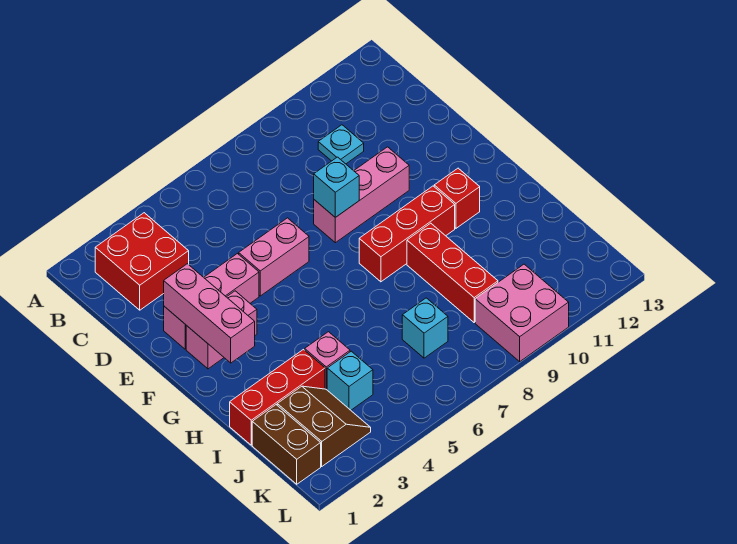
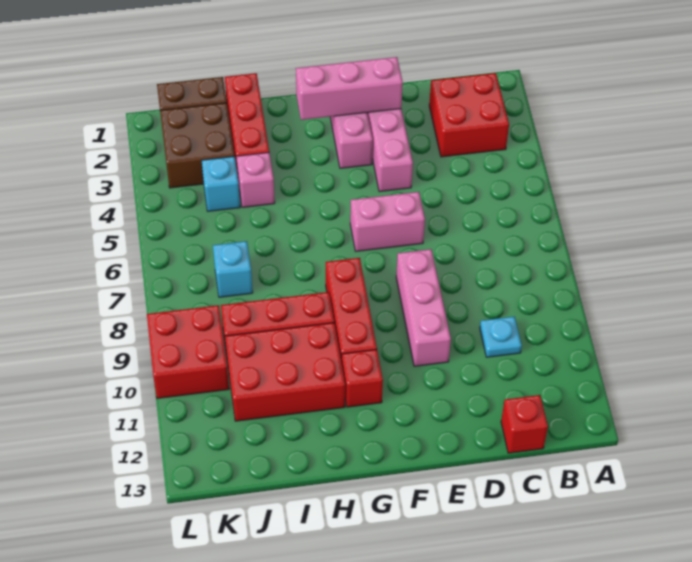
none -> red 1x1 brick [501,395,548,453]
pink 1x2 brick [239,218,309,296] -> pink 1x2 brick turned to [350,192,425,251]
cyan 1x1 brick [314,157,359,217] -> none
none -> red 2x3 brick [225,323,345,421]
brown 2x2 slope [277,386,371,466] -> brown 2x2 brick [160,103,235,188]
pink 2x2 brick [475,264,569,361] -> red 2x2 brick [147,305,229,398]

